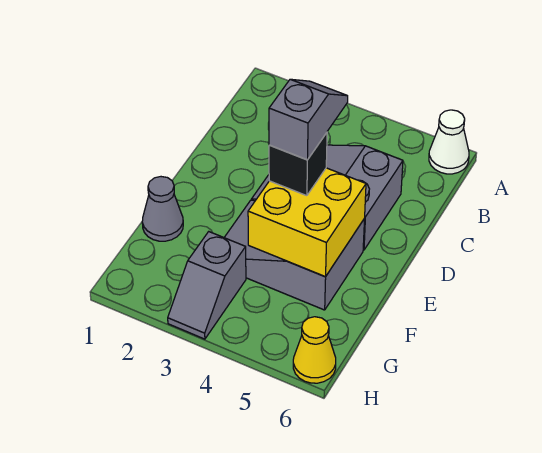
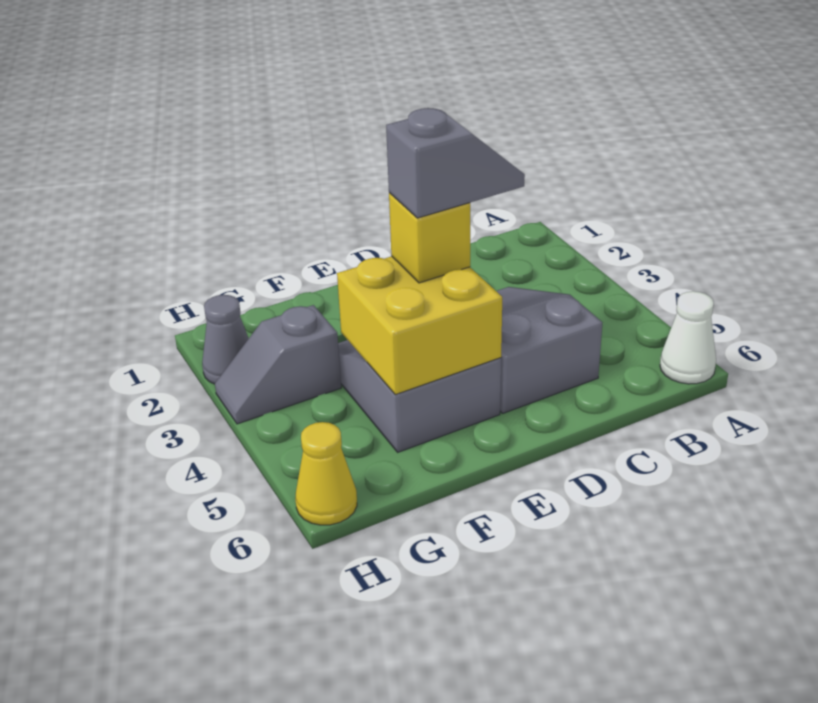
black 1x1 brick [269,133,327,196] -> yellow 1x1 brick [389,193,470,283]
grey 1x1 cone [142,177,183,241] -> grey 1x1 cone moved to [202,295,249,384]

